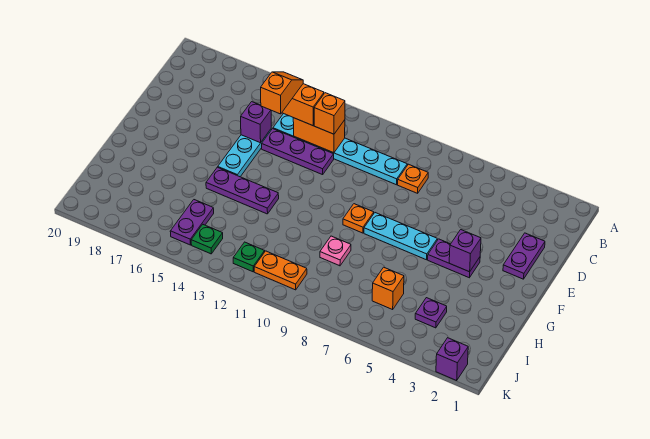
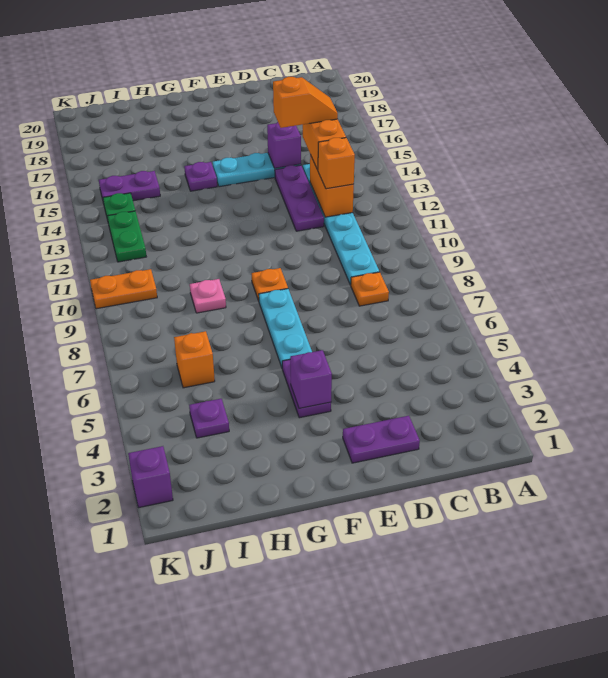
purple 1x3 plate [206,167,279,214] -> purple 1x1 plate [184,162,217,191]
orange 1x2 plate [254,251,307,290] -> orange 1x2 plate turned to [90,269,157,309]
green 1x1 plate [233,242,265,272] -> green 1x2 plate [107,211,146,262]

